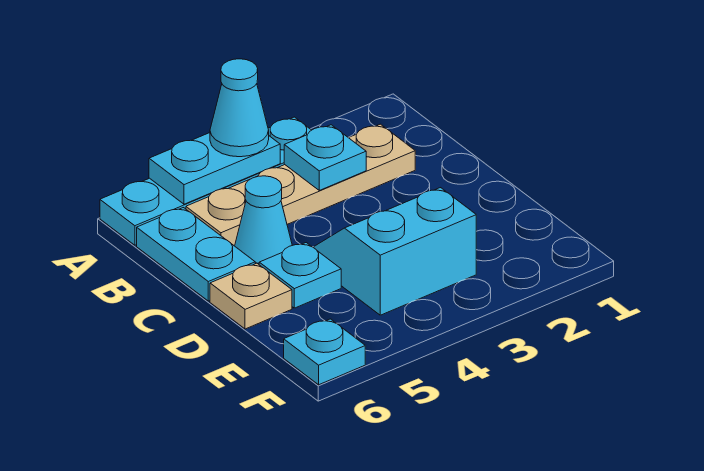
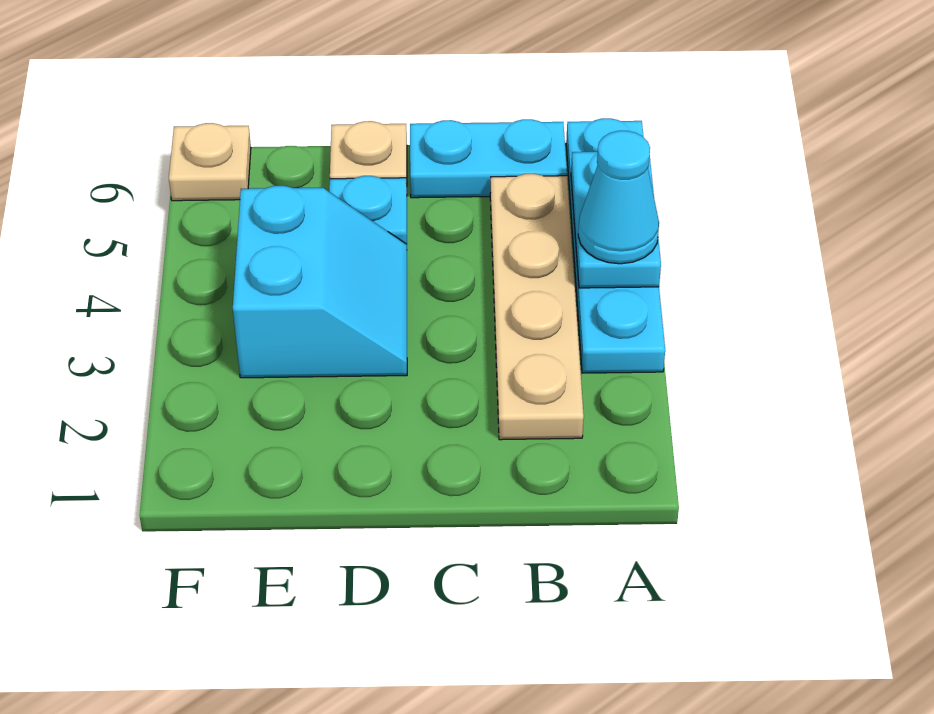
cyan 1x1 plate [284,125,366,190] -> none
cyan 1x1 cone [235,176,292,264] -> none
cyan 1x1 plate [284,319,365,385] -> tan 1x1 plate [169,123,251,201]

